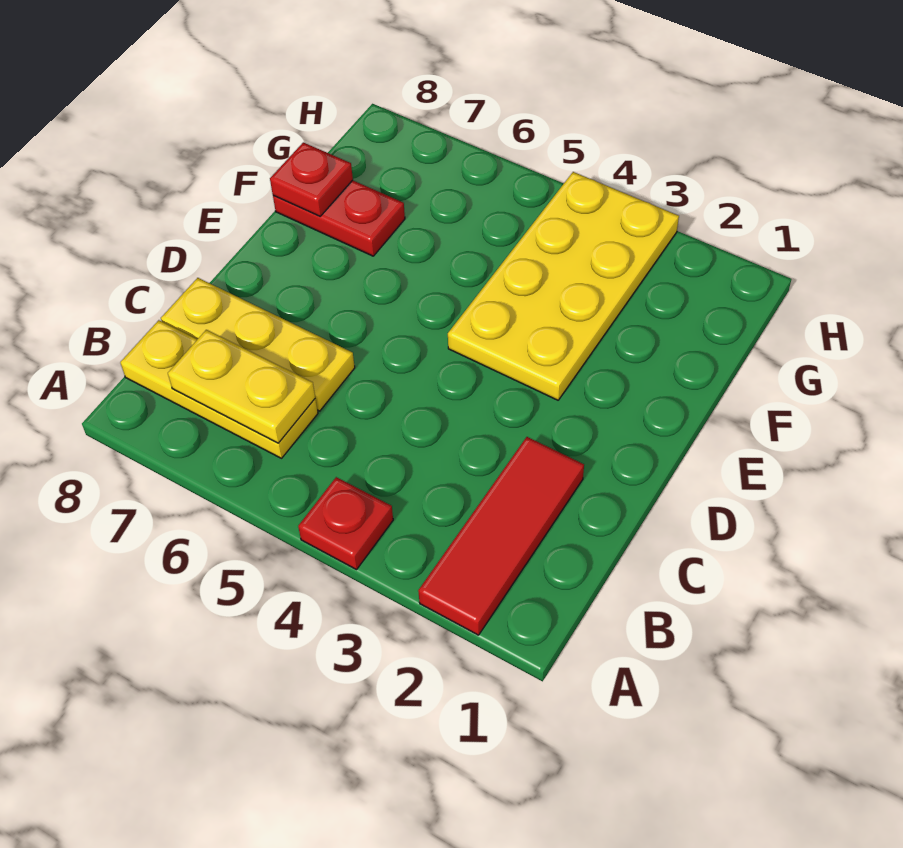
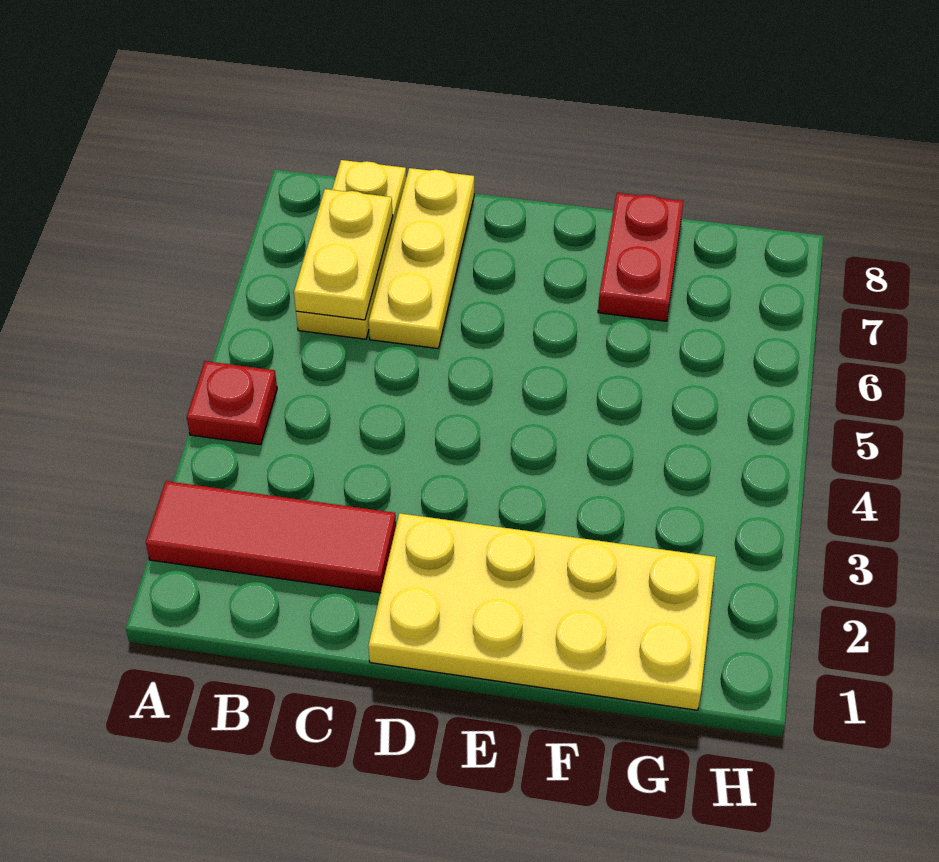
yellow 2x4 plate [448,172,679,400] -> yellow 2x4 plate moved to [368,513,716,710]
red 1x1 plate [270,142,353,216] -> none

